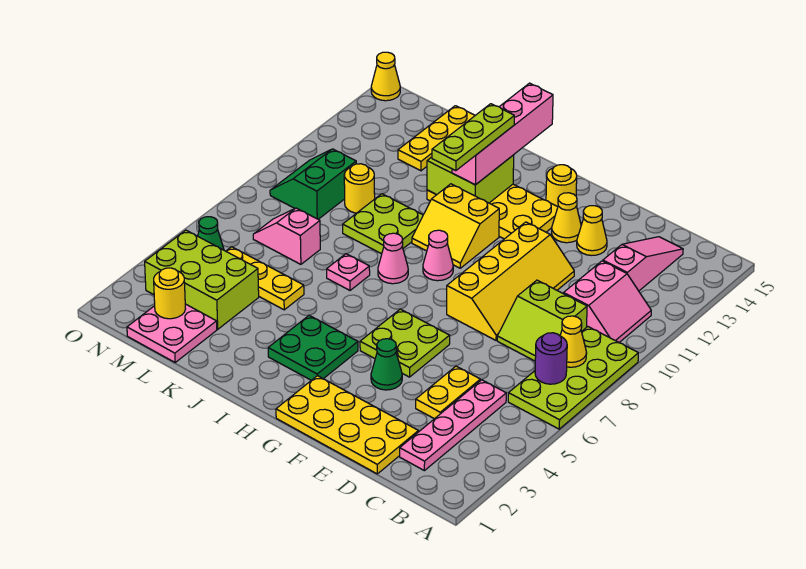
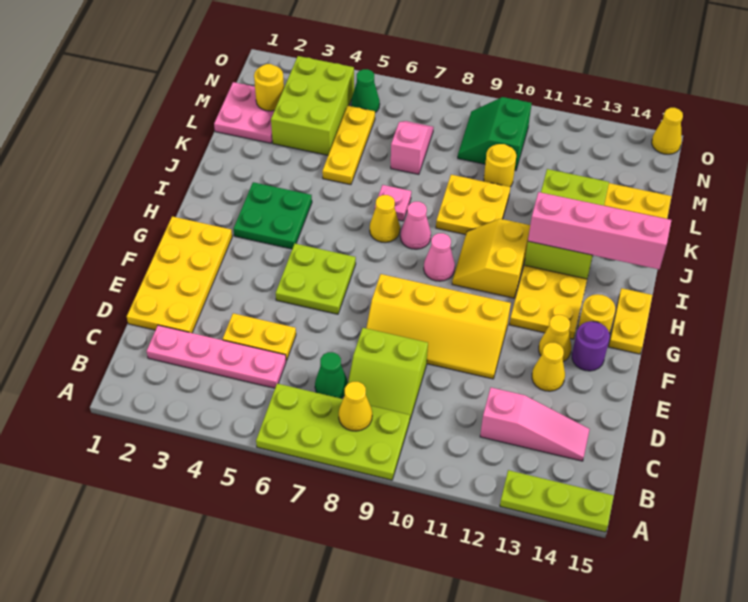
purple 1x1 round brick [535,333,567,384] -> purple 1x1 round brick moved to [572,321,610,371]
pink 2x2 slope [564,261,651,342] -> none
lime 2x2 slope [497,280,587,361] -> lime 2x2 slope turned to [348,328,428,419]
green 1x1 cone [371,339,402,390] -> green 1x1 cone moved to [315,352,348,398]
none -> yellow 1x2 plate [609,288,652,354]
none -> yellow 1x1 cone [370,195,400,243]
lime 1x3 plate [432,104,514,171] -> lime 1x3 plate moved to [500,470,614,532]
lime 2x2 brick [427,155,514,203] -> lime 2x3 brick [524,169,609,279]
lime 2x2 plate [343,194,423,254] -> yellow 2x2 plate [436,175,510,235]
green 2x2 slope [270,149,356,219] -> green 2x2 slope turned to [458,97,532,171]

